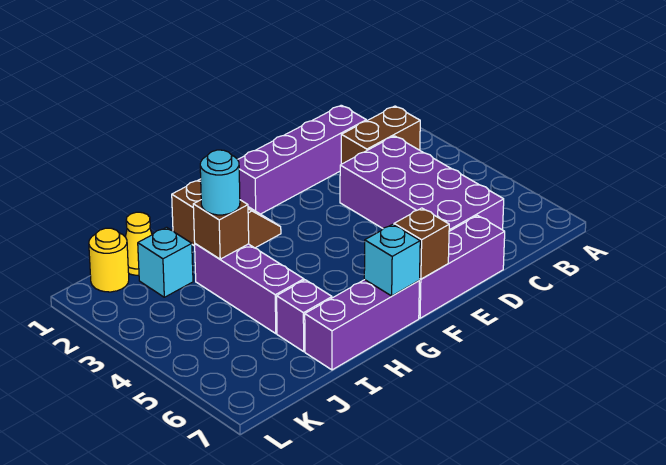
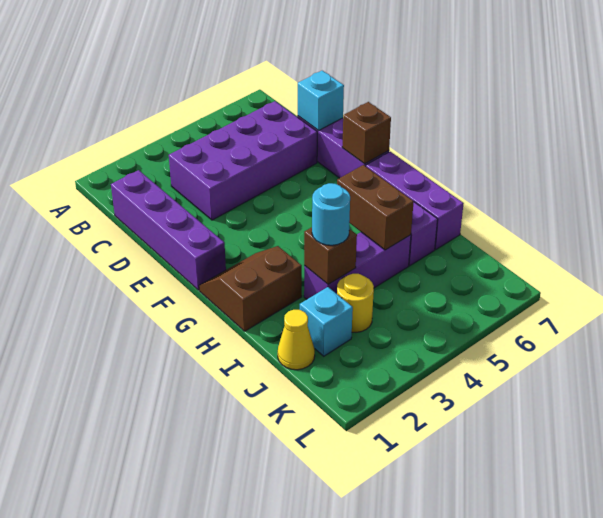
brown 1x2 brick [341,106,420,164] -> brown 1x2 brick moved to [337,165,414,250]
cyan 1x1 brick [364,224,420,296] -> cyan 1x1 brick moved to [298,71,344,131]
yellow 1x1 round brick [89,228,129,292] -> yellow 1x1 round brick moved to [337,274,374,332]

